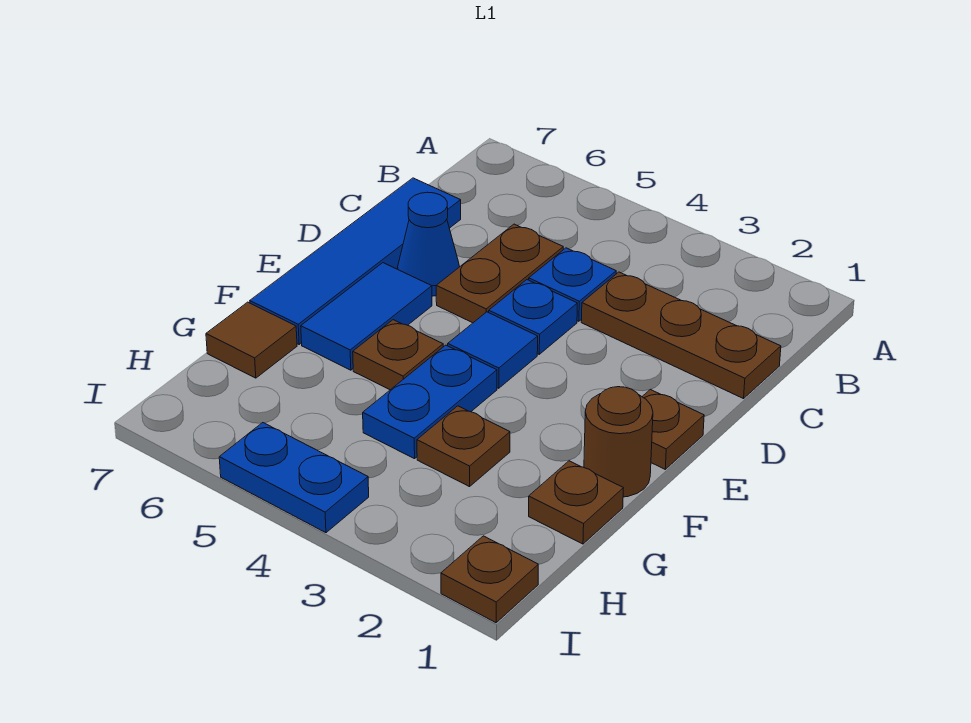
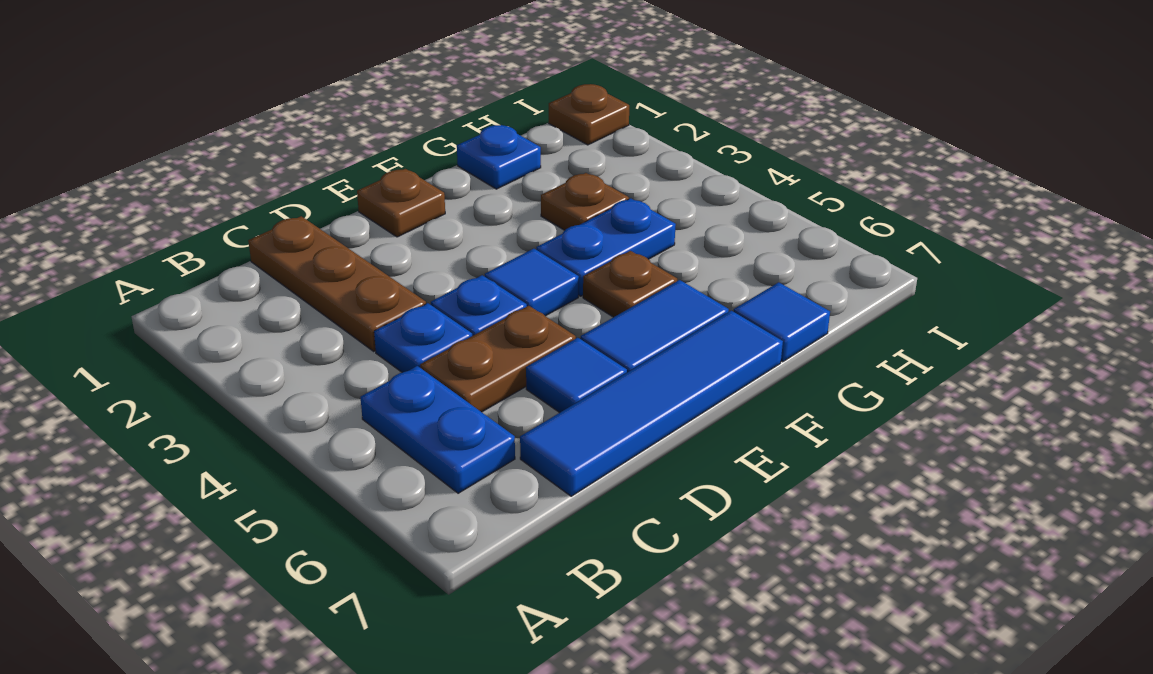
blue 1x1 cone [398,192,459,296] -> blue 1x1 tile [526,338,627,413]
brown 1x1 round brick [584,387,653,497] -> none
brown 1x1 plate [529,461,623,544] -> blue 1x1 plate [457,125,541,189]
brown 1x1 tile [206,302,297,378] -> blue 1x1 tile [734,282,830,362]
blue 1x2 plate [219,423,369,533] -> blue 1x2 plate moved to [361,366,515,493]

